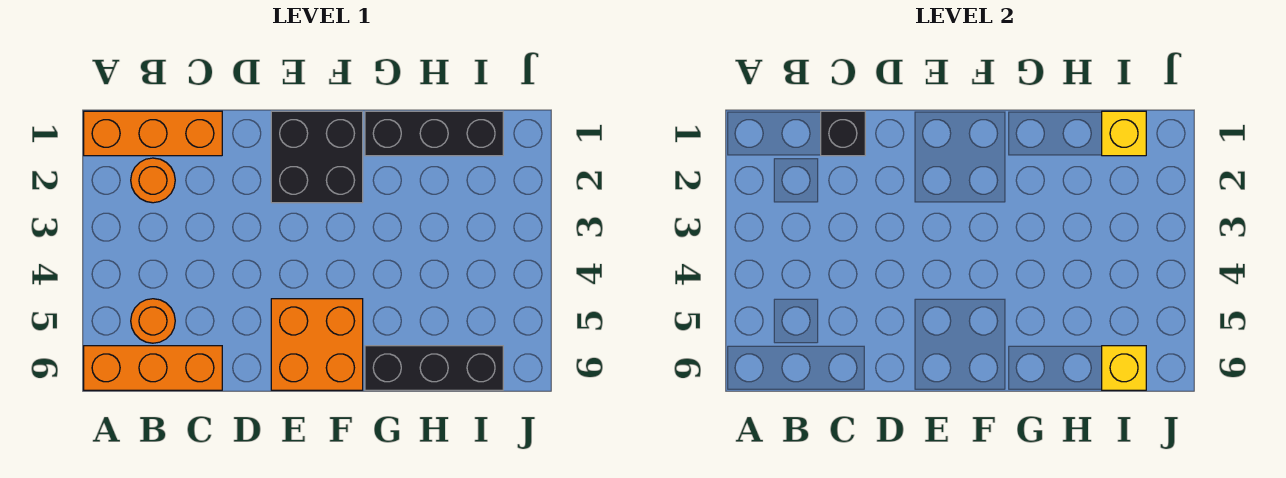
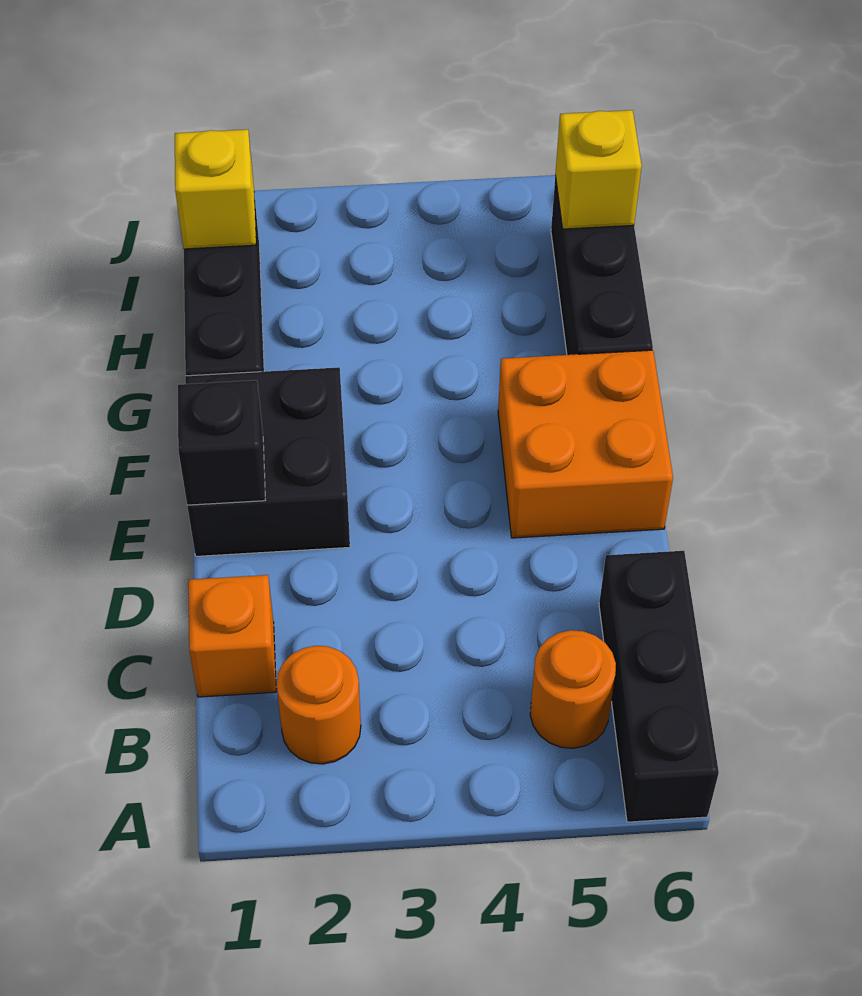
orange 1x3 brick [84,111,222,156] -> orange 1x1 brick [188,575,276,697]
orange 1x3 brick [84,346,222,390] -> black 1x3 brick [599,551,719,822]
black 1x1 brick [821,111,865,156] -> black 1x1 brick moved to [178,380,265,505]

